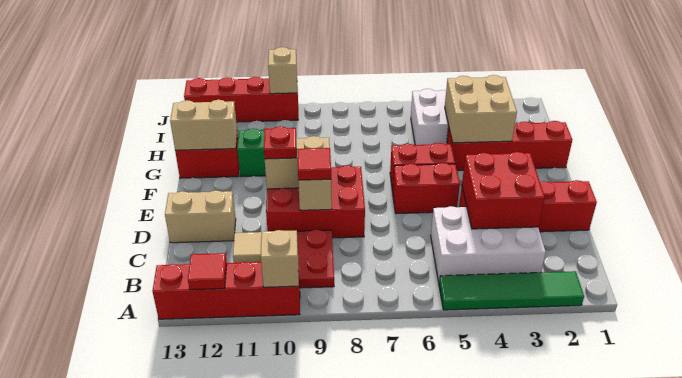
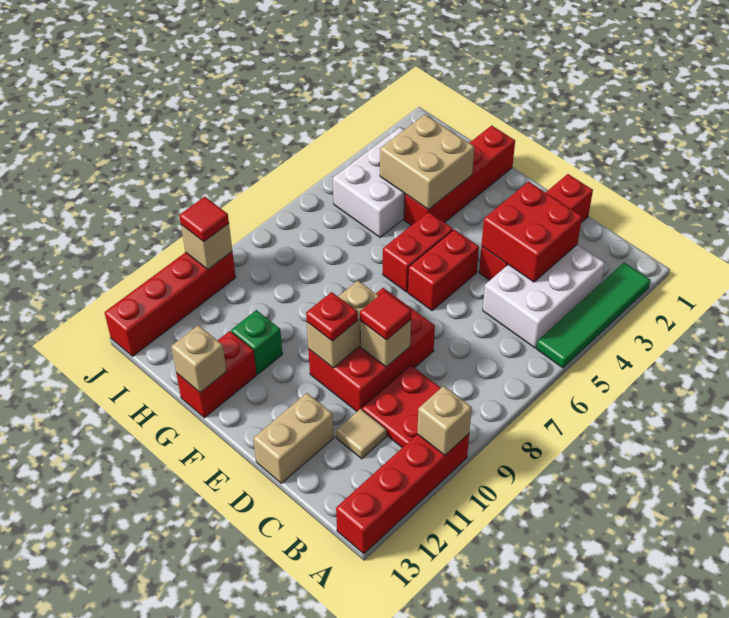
red 1x1 tile [188,253,227,290] -> red 1x1 tile moved to [179,197,229,242]
tan 1x2 brick [170,100,237,150] -> tan 1x1 brick [171,325,226,392]

